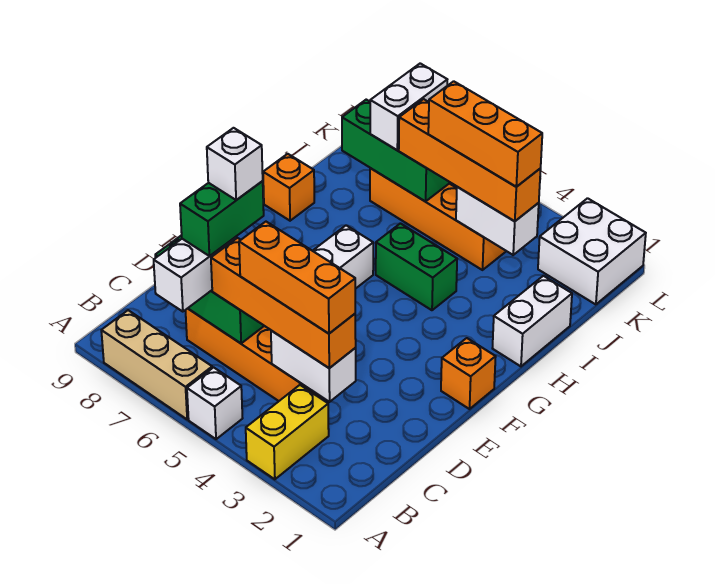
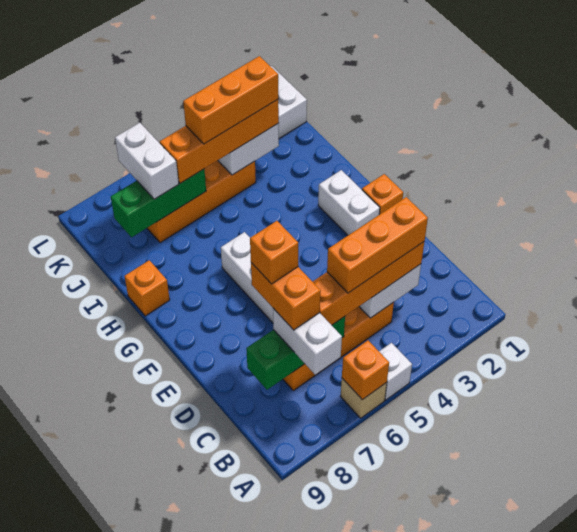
yellow 1x2 brick [246,385,329,479] -> none
tan 1x3 brick [101,310,212,419] -> tan 1x1 brick [341,378,387,418]
none -> orange 1x1 brick [342,340,389,400]
green 1x2 brick [180,181,264,256] -> orange 1x2 brick [251,263,321,330]
white 1x1 brick [207,128,263,200] -> orange 1x1 brick [250,221,298,284]
white 1x2 brick [492,276,572,366] -> white 1x2 brick moved to [318,170,380,235]
green 1x2 brick [376,223,457,310] -> none

